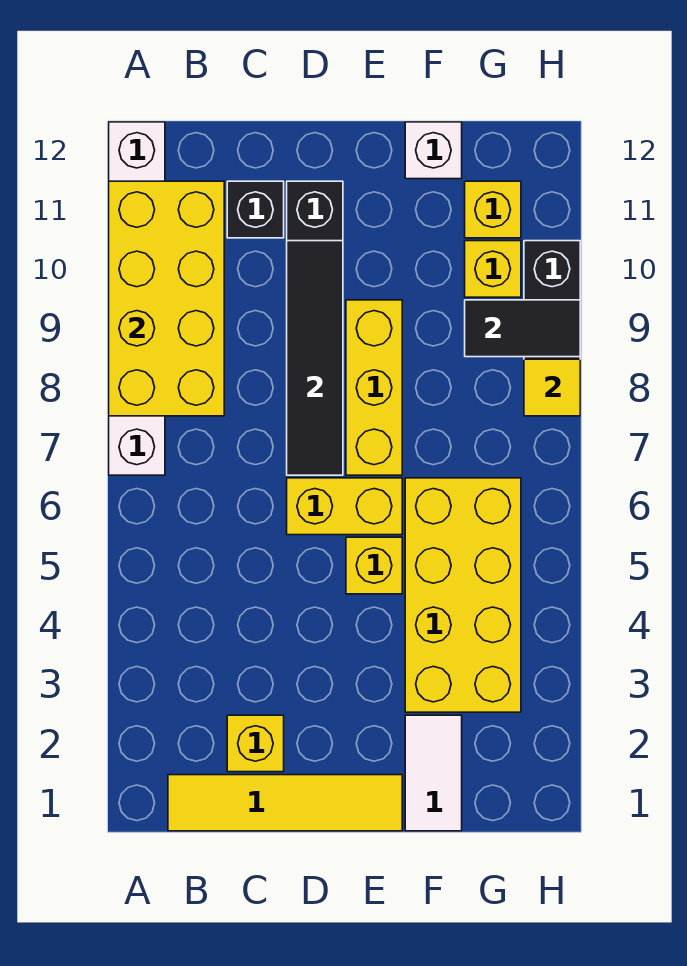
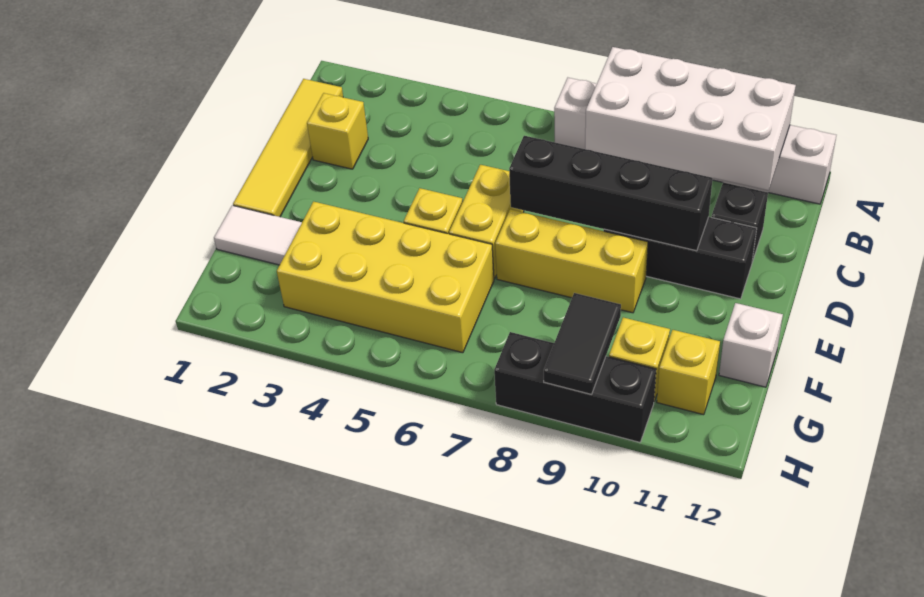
yellow 2x4 brick [109,181,224,416] -> white 2x4 brick [585,47,796,190]
black 1x4 tile [287,241,343,475] -> black 1x4 brick [509,136,713,251]
yellow 1x1 tile [524,359,580,416] -> none

